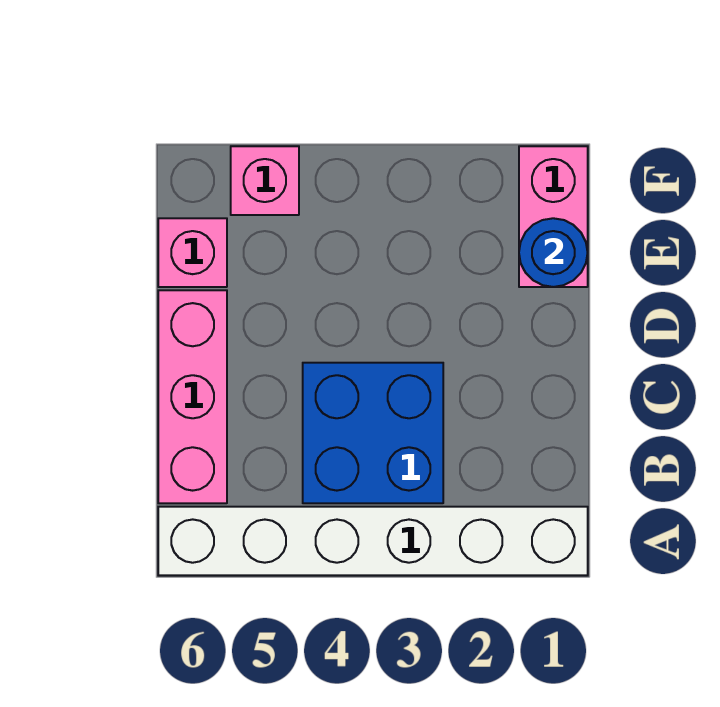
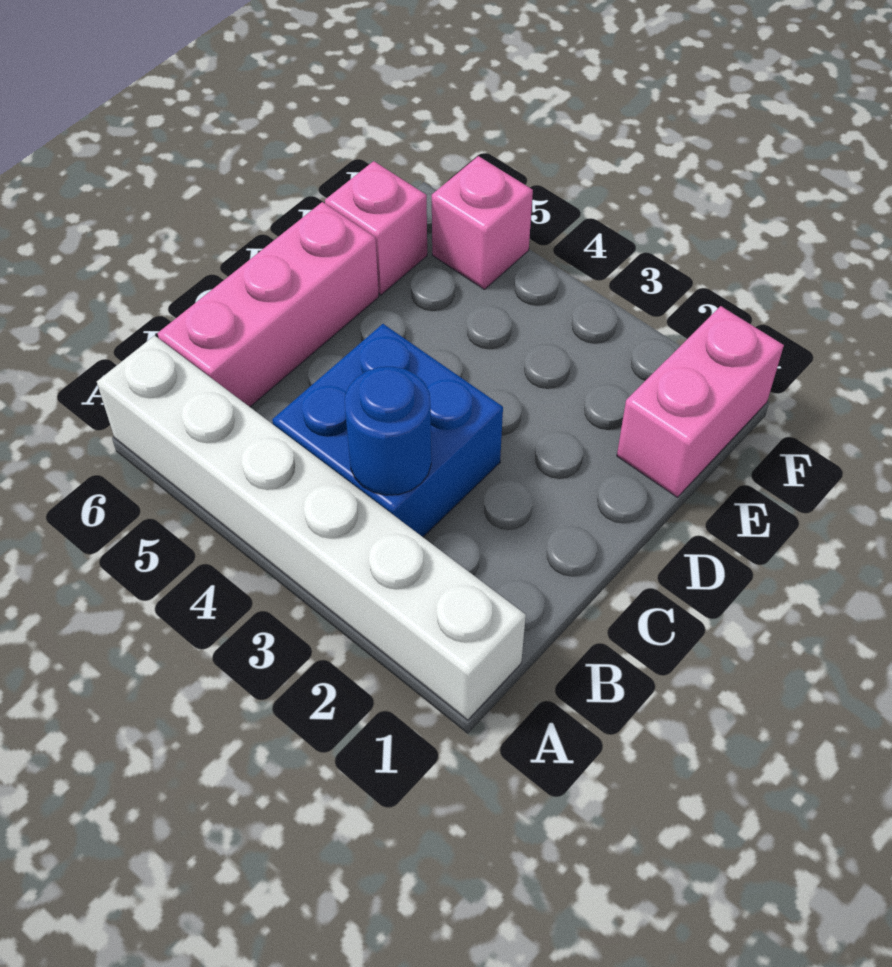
blue 1x1 round brick [519,218,588,287] -> blue 1x1 round brick moved to [345,367,431,495]

